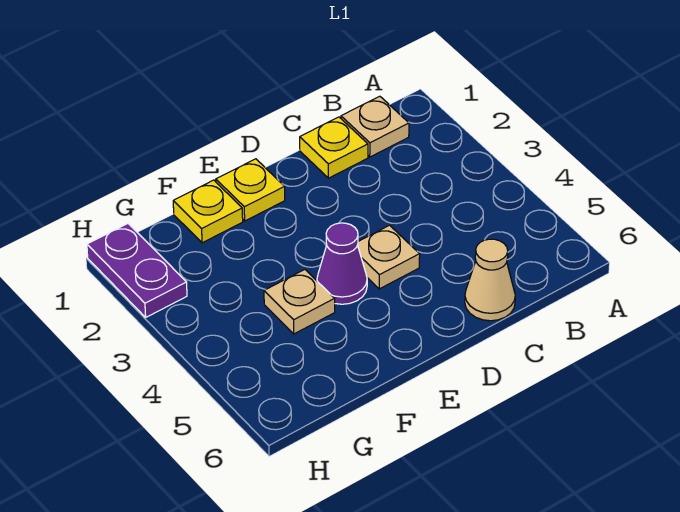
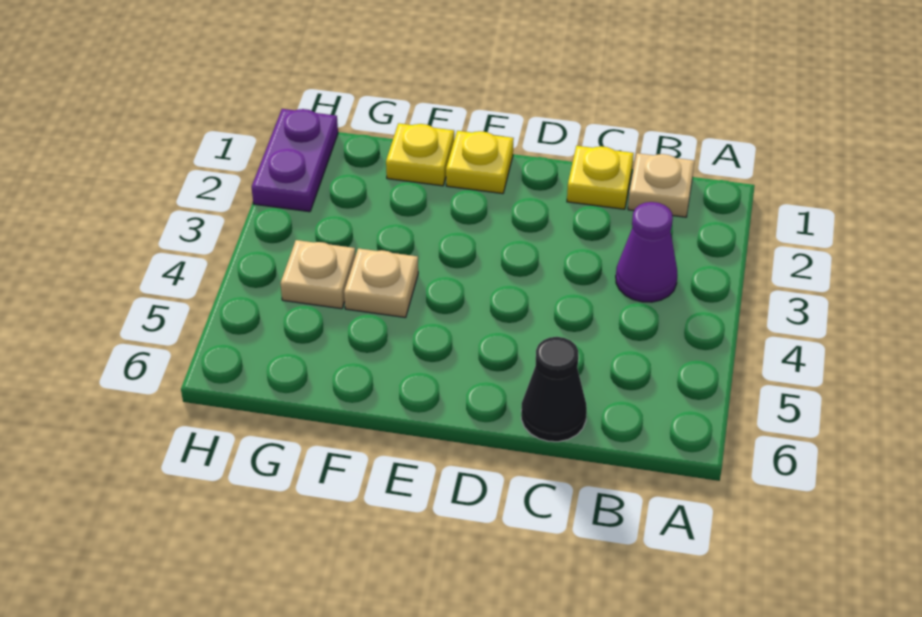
tan 1x1 cone [465,239,515,321] -> black 1x1 cone [521,337,587,442]
tan 1x1 plate [358,225,420,289] -> tan 1x1 plate moved to [280,240,355,309]
purple 1x1 cone [317,223,367,304] -> purple 1x1 cone moved to [616,202,677,302]

